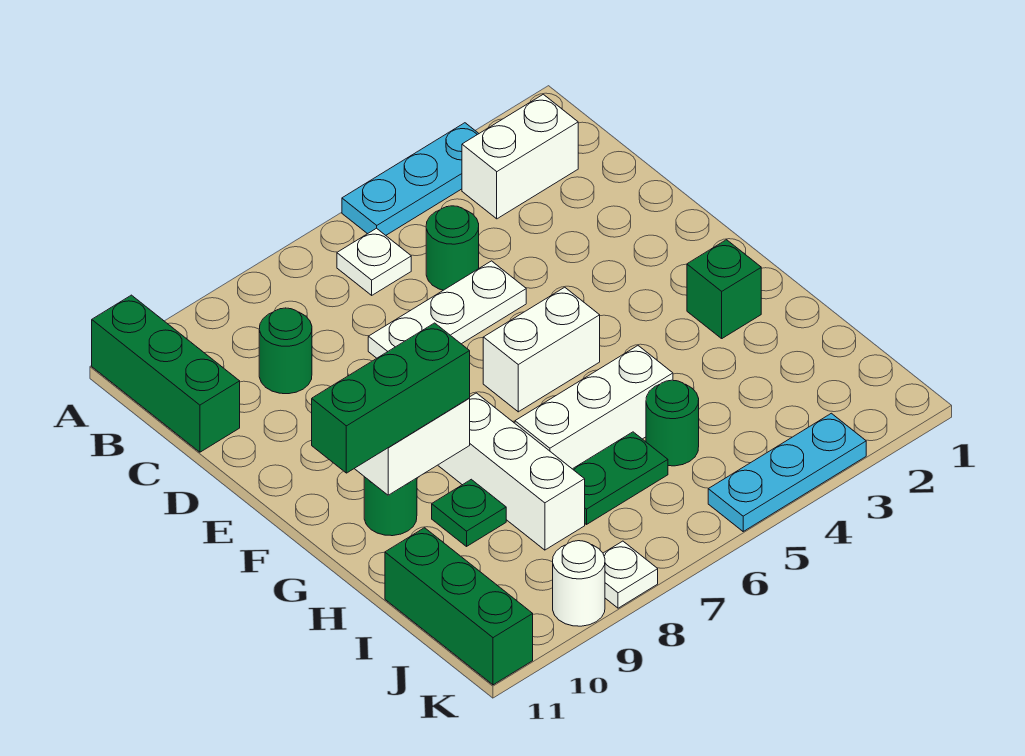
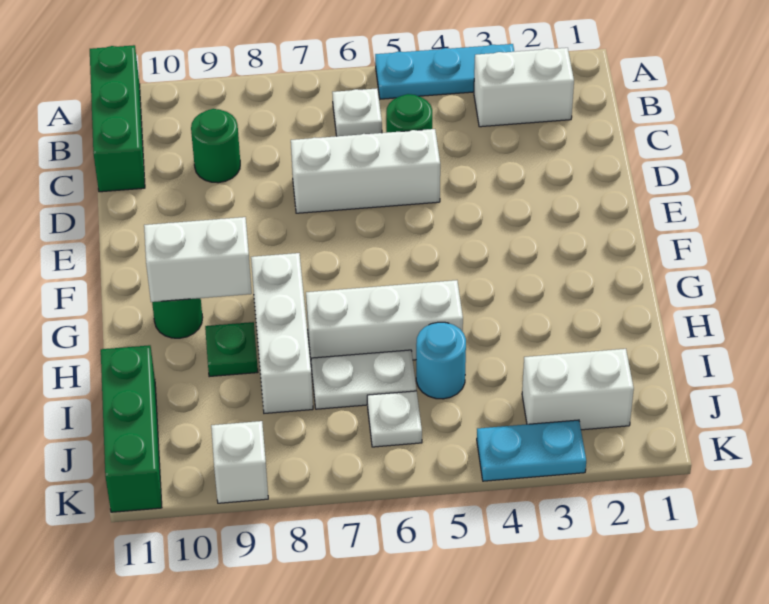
white 1x3 plate [368,261,526,358] -> white 1x3 brick [291,129,440,213]
white 1x2 brick [483,287,600,412] -> white 1x2 brick moved to [522,349,634,430]
green 1x1 brick [687,240,761,338] -> none
green 1x3 brick [312,323,470,473] -> none
green 1x1 round brick [646,380,699,466] -> cyan 1x1 round brick [416,322,466,399]
green 1x2 plate [573,432,668,524] -> white 1x2 plate [311,350,416,409]
cyan 1x3 plate [708,413,866,531] -> cyan 1x2 plate [477,420,586,481]
white 1x1 plate [603,541,658,608] -> white 1x1 plate moved to [367,391,422,447]
white 1x1 round brick [553,541,605,626] -> white 1x1 brick [211,421,268,503]

